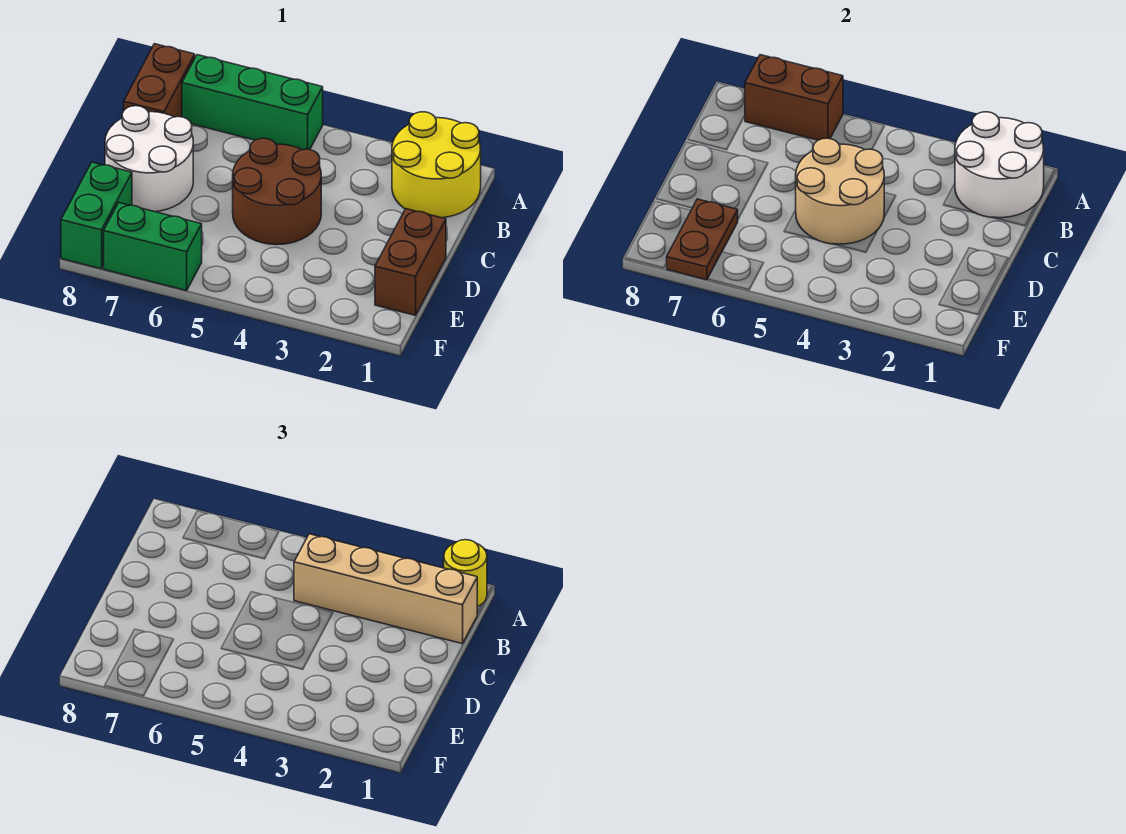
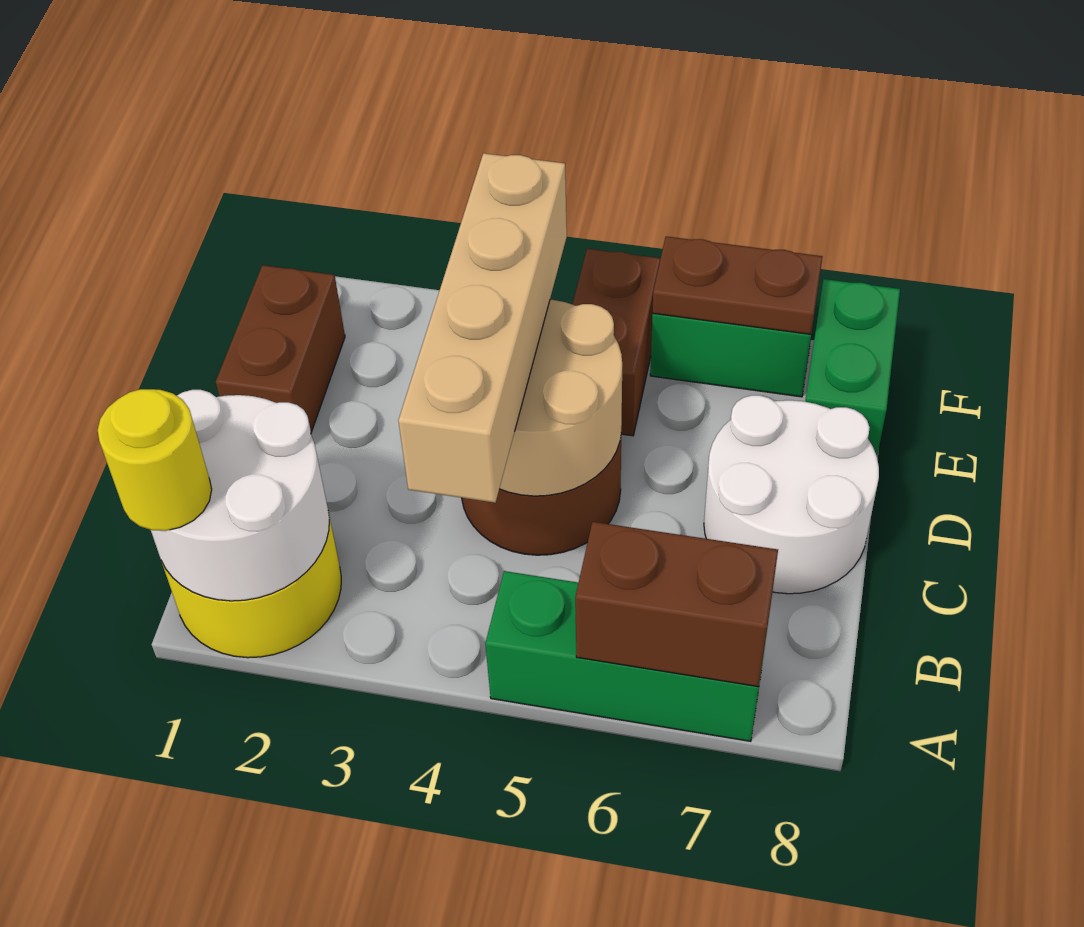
brown 1x2 brick [124,44,195,117] -> brown 1x2 brick moved to [572,249,661,436]
tan 1x4 brick [294,534,478,644] -> tan 1x4 brick turned to [398,153,567,503]
brown 1x2 plate [667,199,738,280] -> brown 1x2 plate turned to [652,236,822,334]

